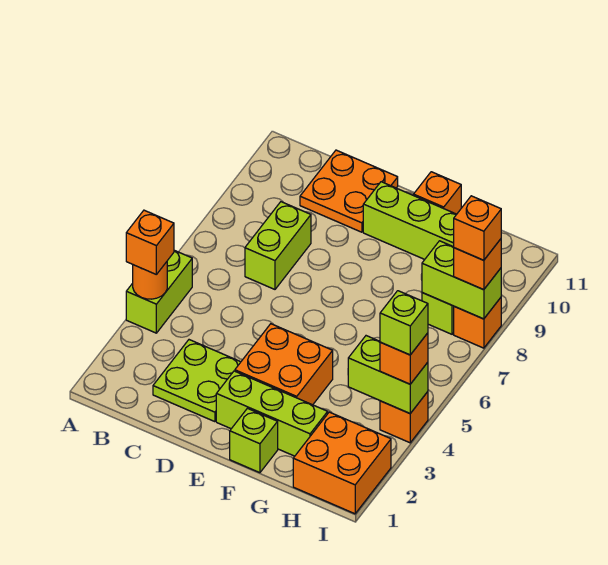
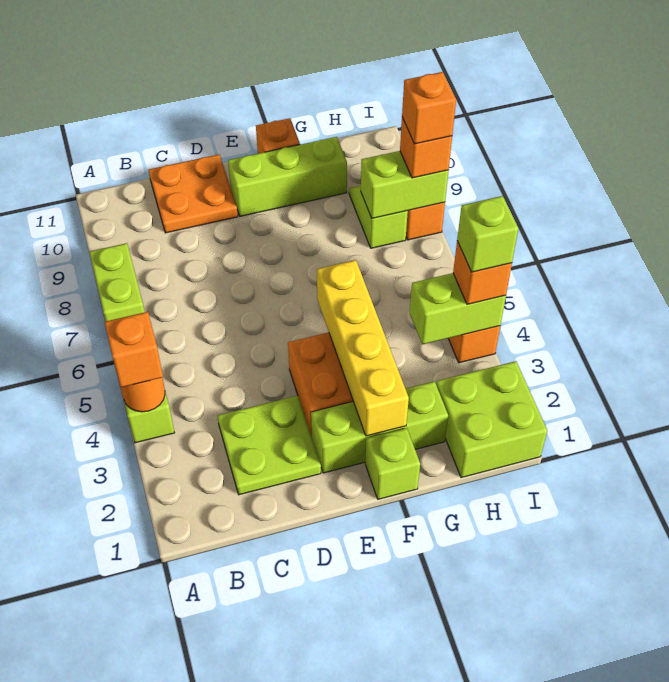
lime 1x2 brick [245,202,311,289] -> lime 1x2 brick moved to [89,243,144,321]
none -> yellow 1x4 brick [317,260,409,436]
orange 2x2 brick [293,412,391,514] -> lime 2x2 brick [436,361,547,478]

